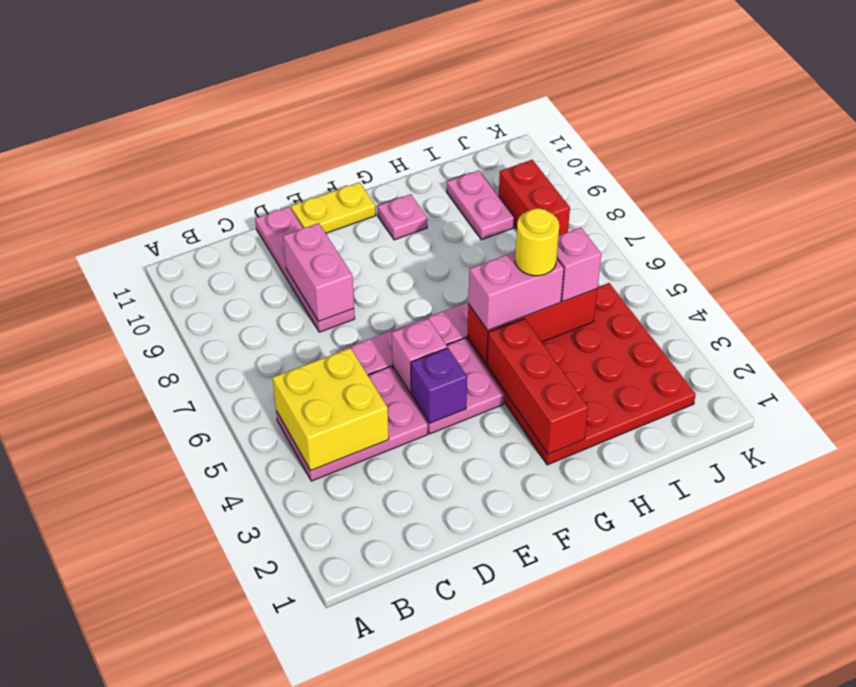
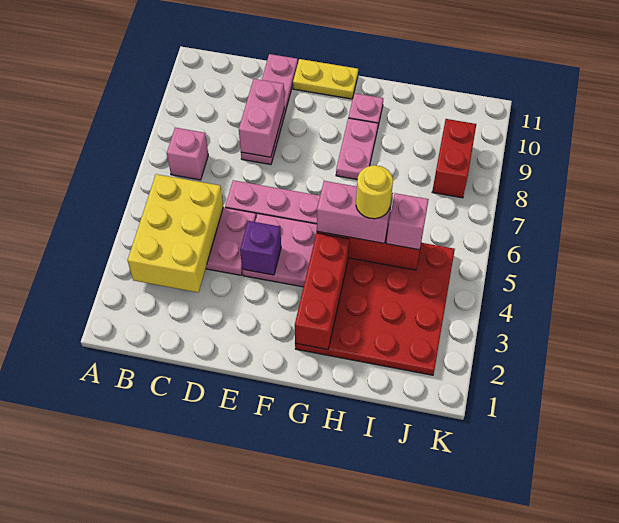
yellow 2x2 brick [272,348,389,471] -> yellow 2x3 brick [128,174,223,292]
pink 1x1 brick [392,319,447,393] -> pink 1x1 brick moved to [167,128,208,180]
pink 1x2 plate [447,170,515,240] -> pink 1x2 plate moved to [336,118,378,179]

